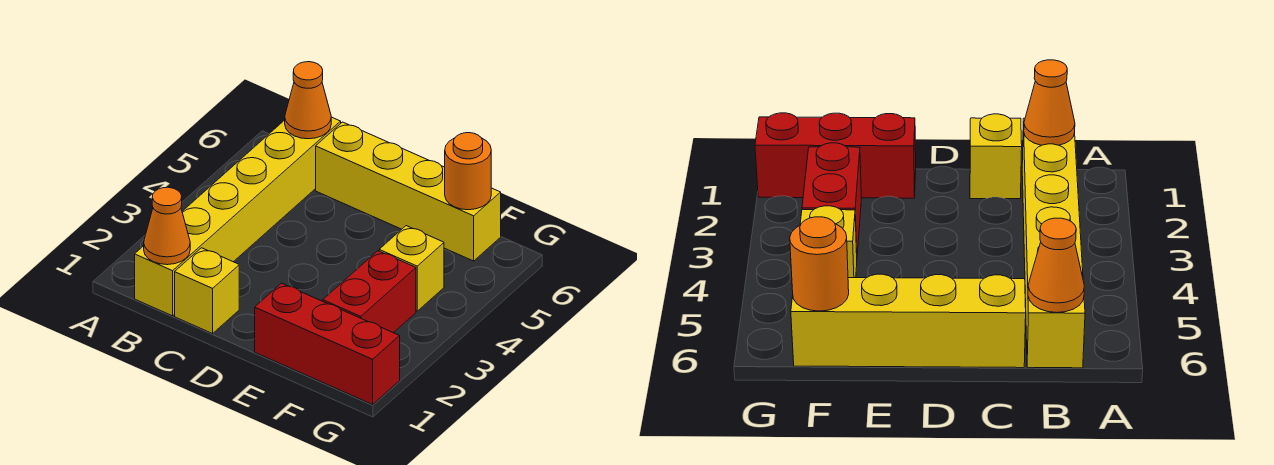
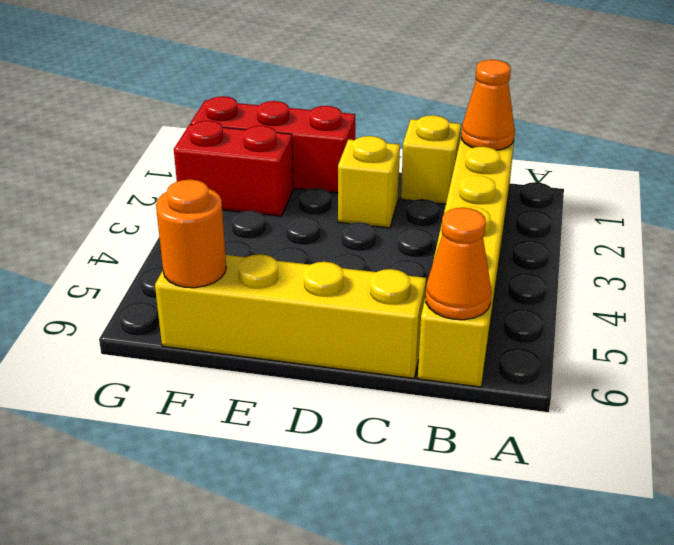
red 1x2 brick [323,251,416,333] -> red 1x2 brick turned to [174,121,293,216]
yellow 1x1 brick [379,226,444,311] -> yellow 1x1 brick moved to [338,136,400,228]

